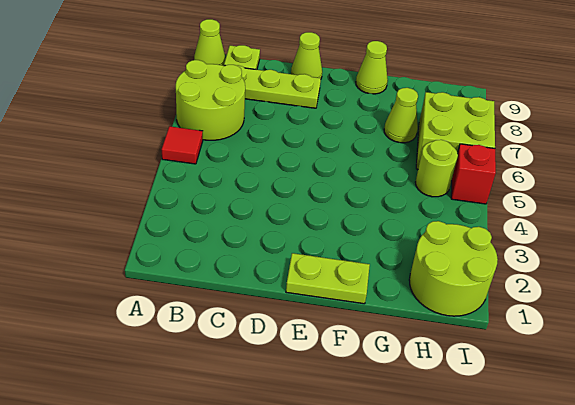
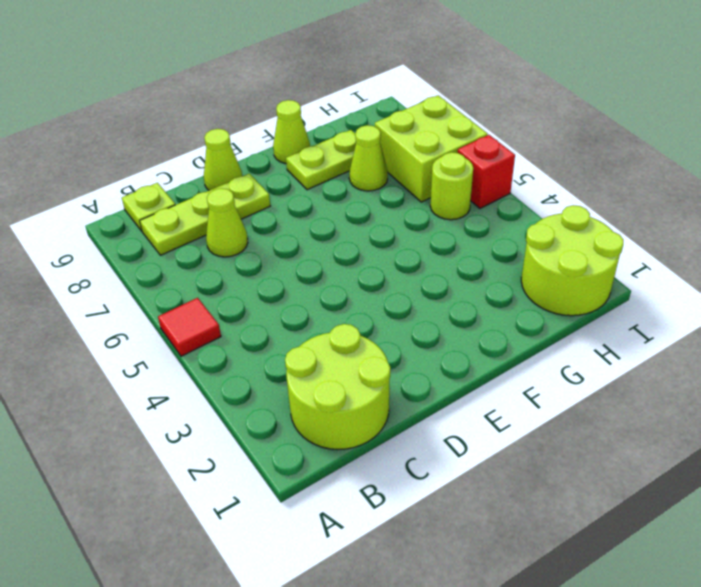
lime 2x2 round brick [176,60,245,140] -> lime 2x2 round brick moved to [285,324,390,450]
lime 1x1 cone [194,19,225,66] -> lime 1x1 cone moved to [206,188,248,257]
lime 1x2 plate [286,253,370,304] -> lime 1x2 plate moved to [286,130,356,190]

